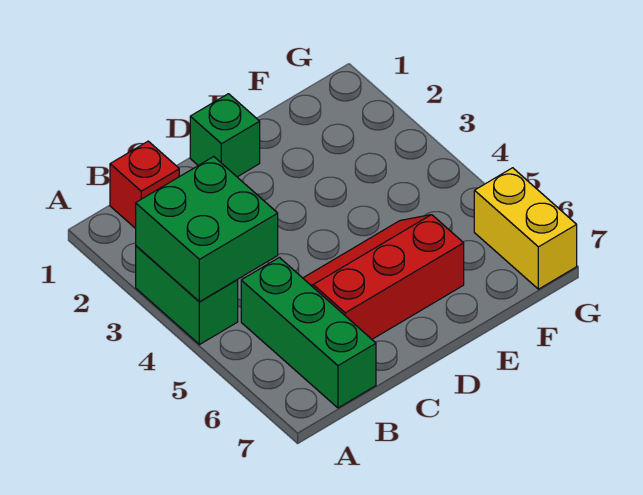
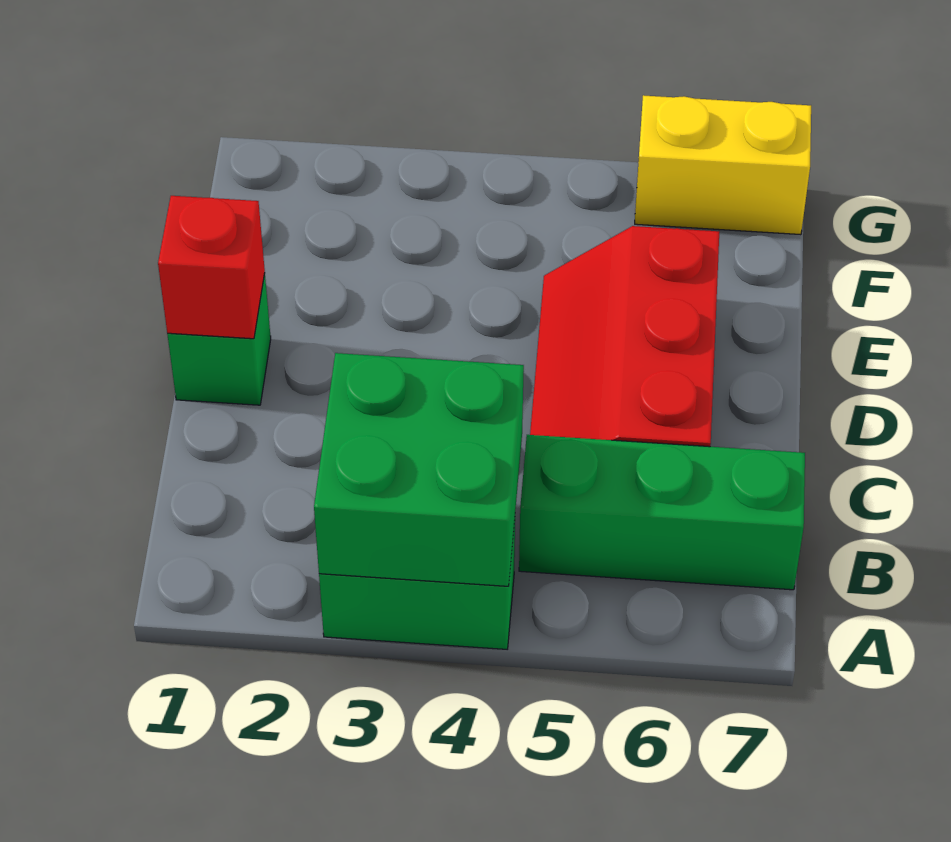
red 1x1 brick [110,141,179,229] -> red 1x1 brick moved to [158,196,265,339]

